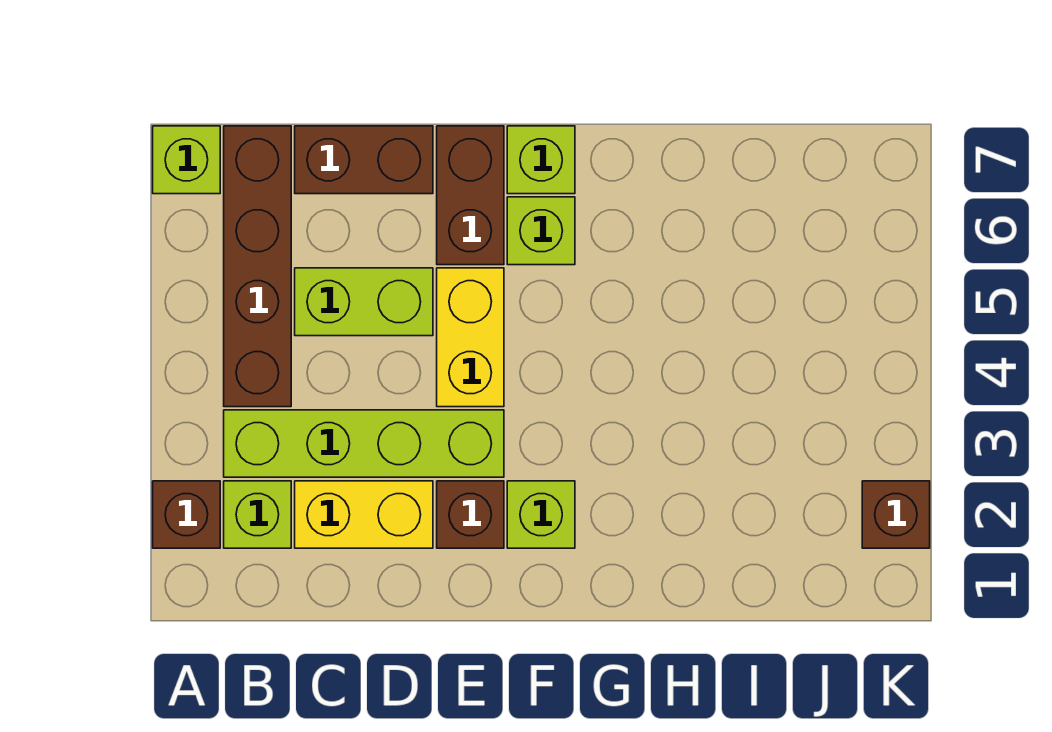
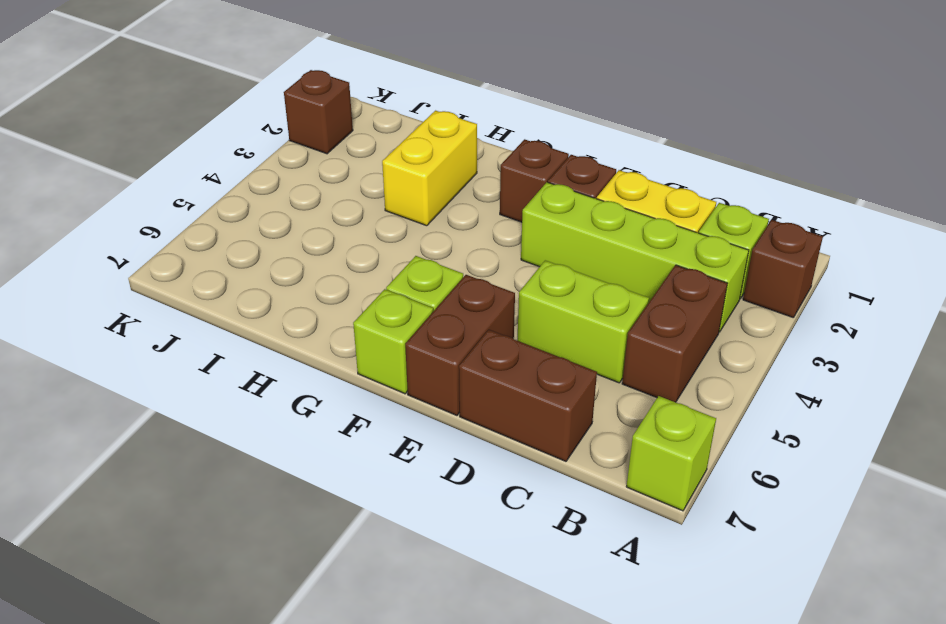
brown 1x4 brick [224,126,291,407] -> brown 1x2 brick [622,265,727,402]
yellow 1x2 brick [437,268,504,407] -> yellow 1x2 brick moved to [382,111,477,226]
lime 1x1 brick [507,481,575,548] -> brown 1x1 brick [500,139,569,222]

